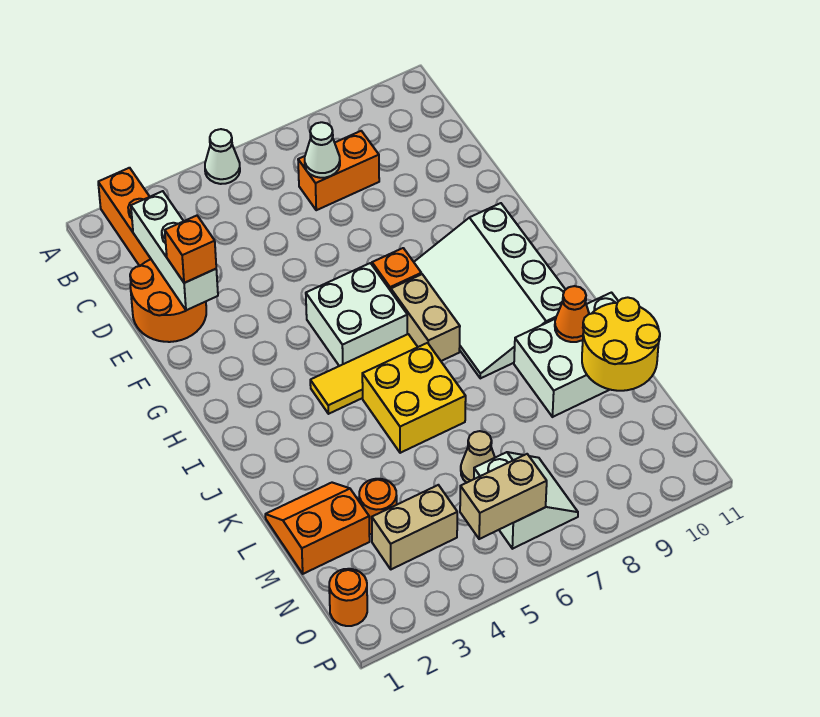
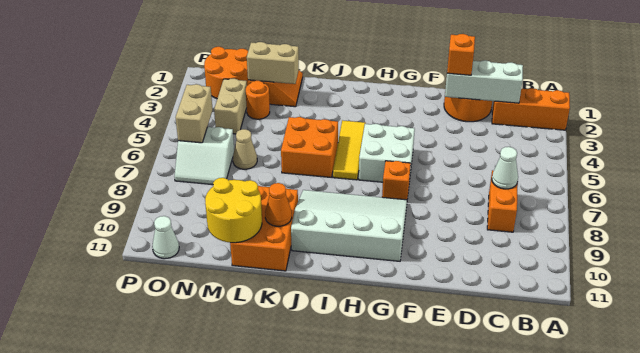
white 1x1 cone [205,129,240,184] -> white 1x1 cone moved to [152,216,179,259]
tan 1x2 brick [391,274,460,361] -> tan 1x2 brick moved to [247,42,299,84]
yellow 2x2 brick [362,343,466,453] -> orange 2x2 brick [281,117,338,177]
white 2x3 brick [514,293,618,417] -> orange 2x3 brick [230,186,298,271]
orange 1x1 round brick [329,569,367,626] -> orange 2x2 round brick [204,47,248,99]

